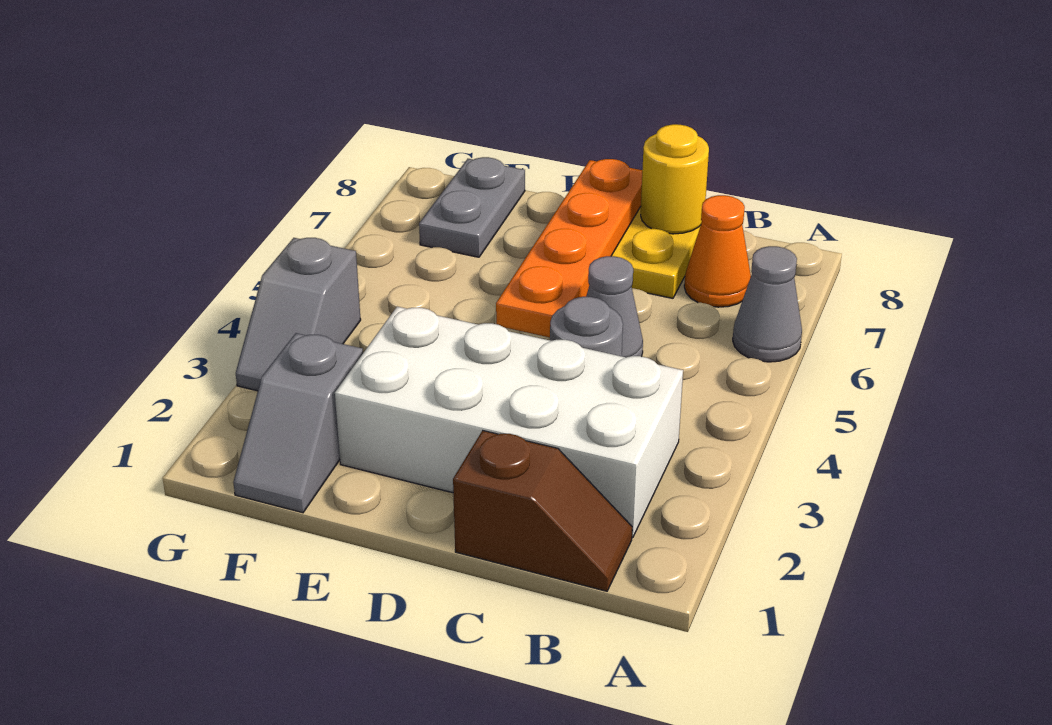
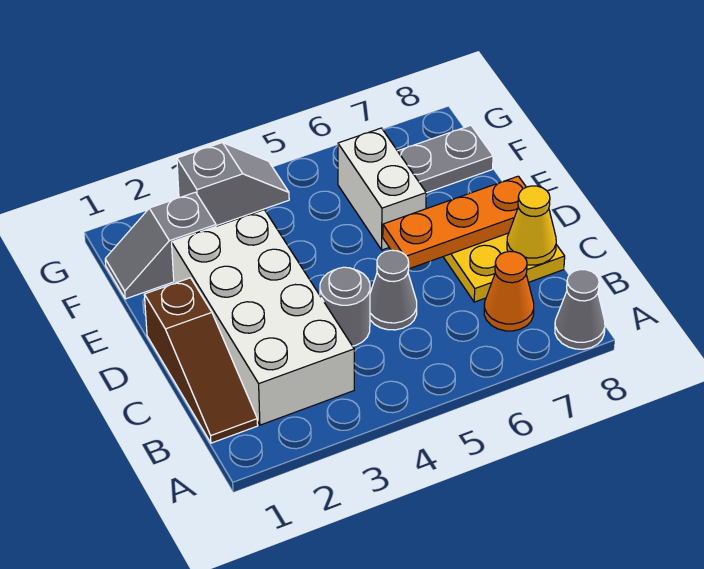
grey 1x1 cone [733,246,802,362] -> grey 1x1 cone moved to [555,270,605,349]
brown 1x2 slope [453,431,632,591] -> brown 1x3 slope [144,278,258,443]
yellow 1x1 round brick [641,124,709,234] -> yellow 1x1 cone [507,186,556,265]
orange 1x4 plate [496,159,642,338] -> orange 1x3 plate [383,176,526,269]
none -> white 1x2 brick [338,128,426,250]
grey 1x2 slope [236,238,361,391] -> grey 1x2 slope turned to [177,143,289,226]

